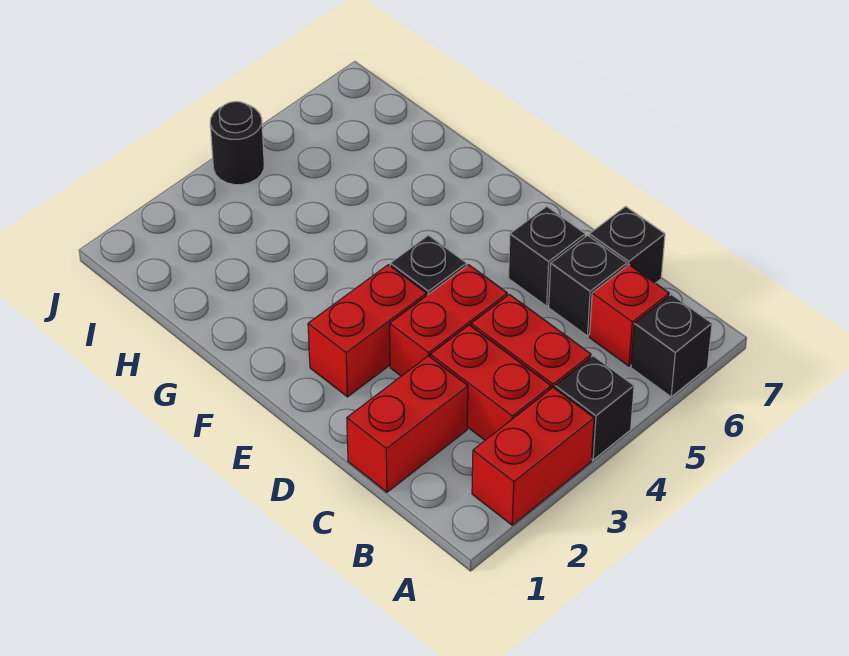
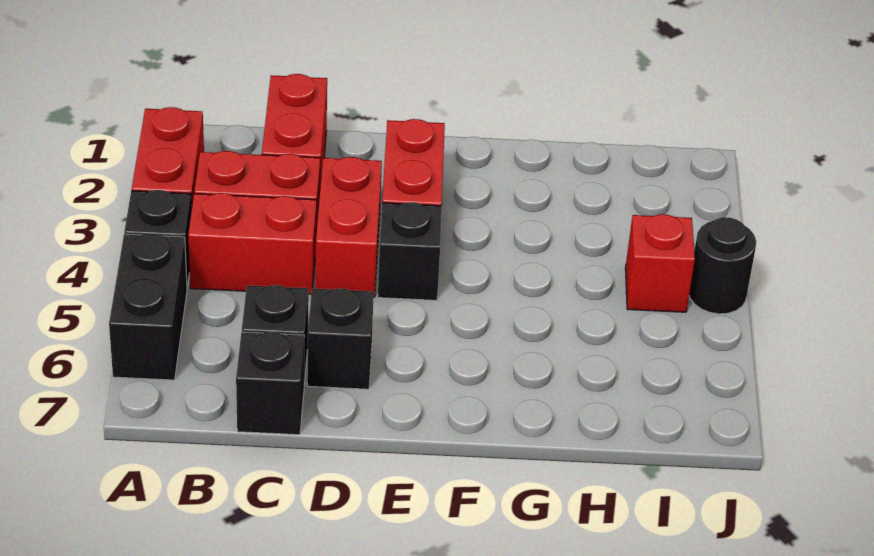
black 1x1 brick [631,295,712,397] -> black 1x2 brick [109,234,187,380]
red 1x1 brick [590,265,669,366] -> red 1x1 brick moved to [625,214,695,312]

